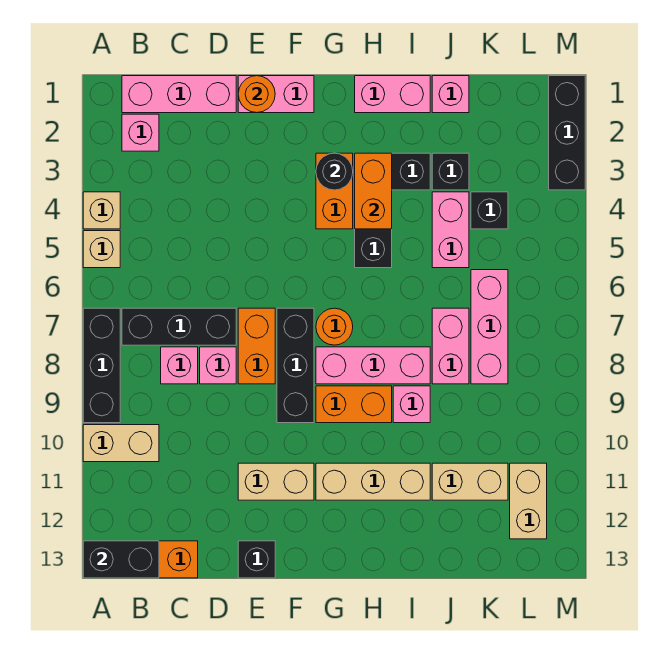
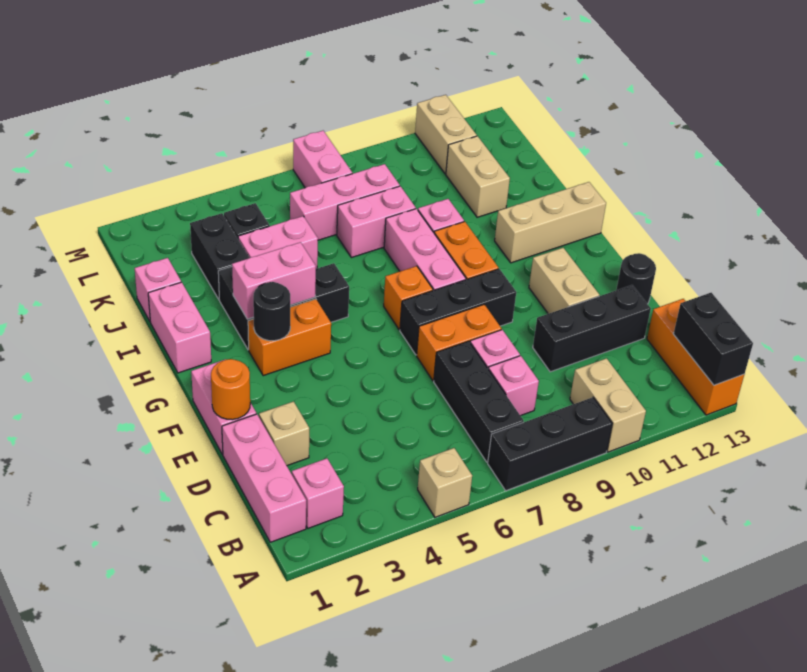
tan 1x1 brick [83,192,120,229] -> tan 1x1 brick moved to [259,401,309,466]
black 1x1 brick [238,541,275,578] -> black 1x1 round brick [616,253,656,304]
orange 1x1 round brick [316,308,353,345] -> orange 1x1 brick [384,266,433,330]
tan 1x3 brick [316,463,430,500] -> tan 1x3 brick turned to [495,182,606,263]
orange 1x2 brick [355,153,392,229] -> pink 1x2 brick [232,242,316,319]
black 1x1 brick [432,153,469,190] -> black 1x2 brick [190,213,249,299]
none -> pink 1x2 brick [293,131,352,188]
tan 1x2 brick [510,463,547,539] -> tan 1x2 brick turned to [415,95,477,174]
black 1x3 brick [549,76,585,190] -> black 1x3 brick moved to [533,285,651,372]

